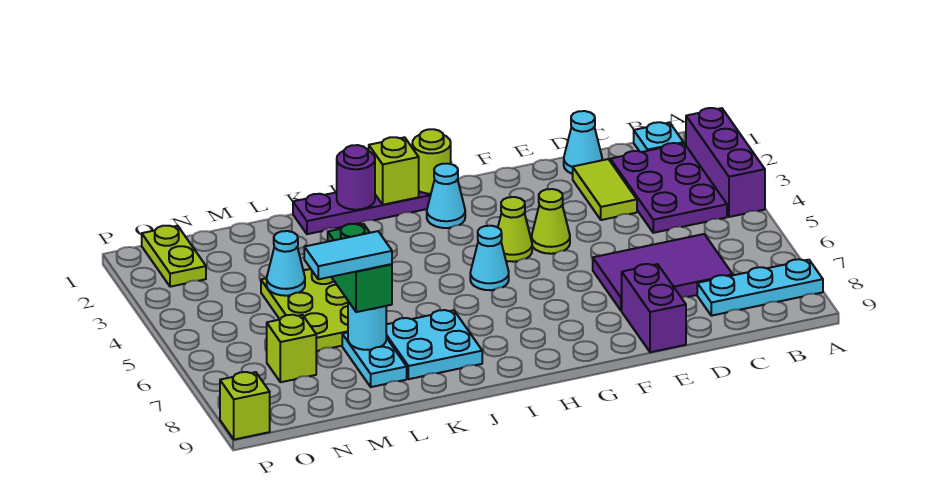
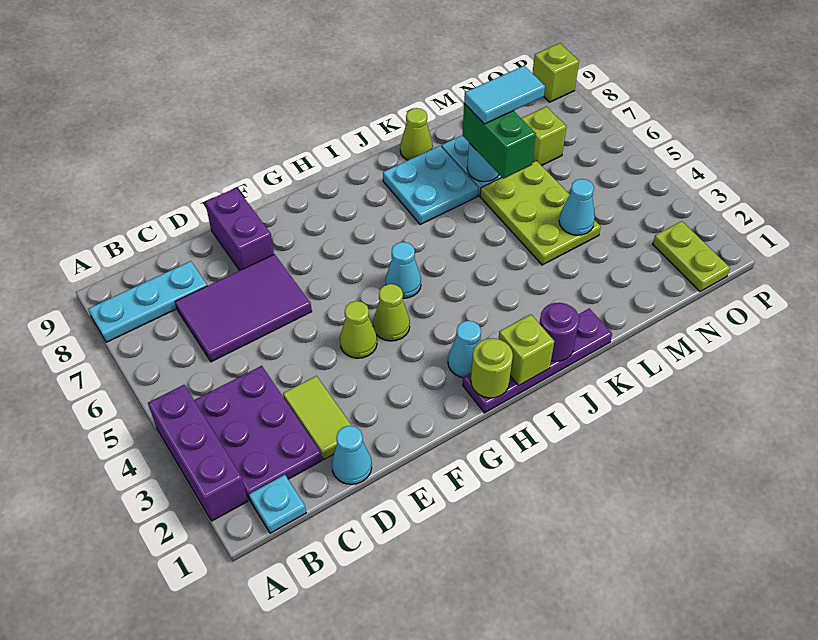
none -> lime 1x1 cone [400,108,433,160]

